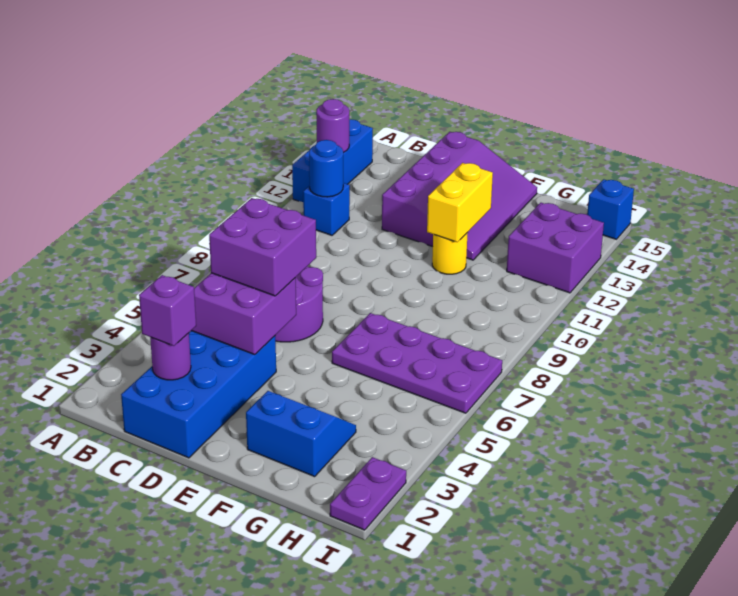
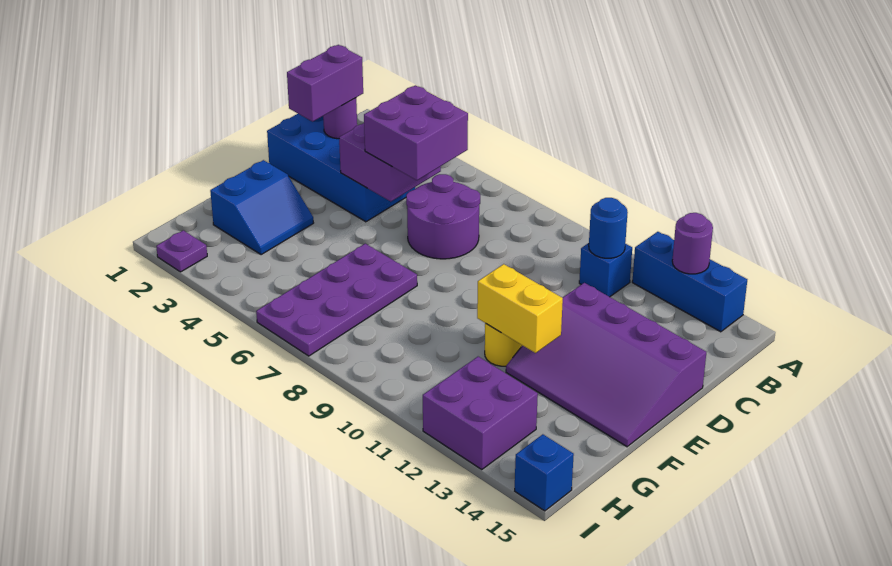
purple 1x1 brick [139,275,196,346] -> purple 1x2 brick [287,45,363,122]
purple 1x2 plate [330,457,406,530] -> purple 1x1 plate [156,230,207,272]

